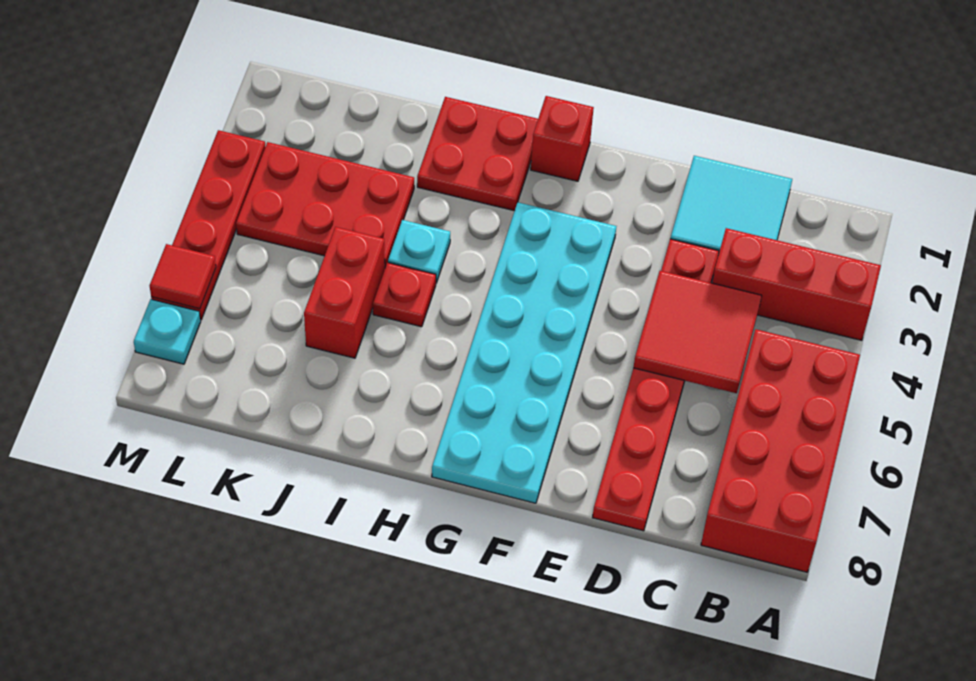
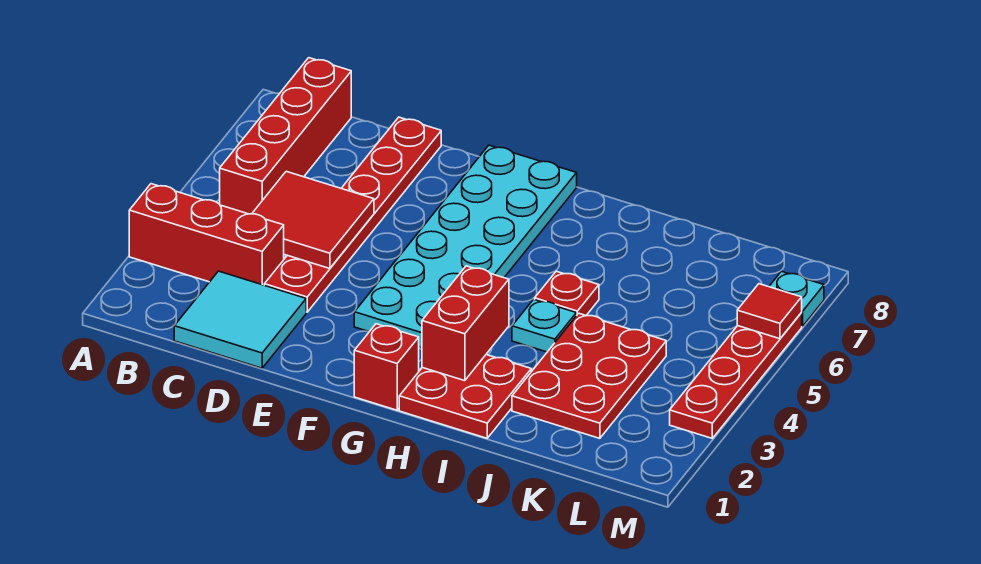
red 2x4 brick [701,329,860,572] -> red 1x4 brick [220,58,351,214]
red 2x3 plate [236,142,414,268] -> red 2x3 plate turned to [512,313,666,438]
red 1x2 brick [304,227,385,358] -> red 1x2 brick moved to [422,266,509,381]

